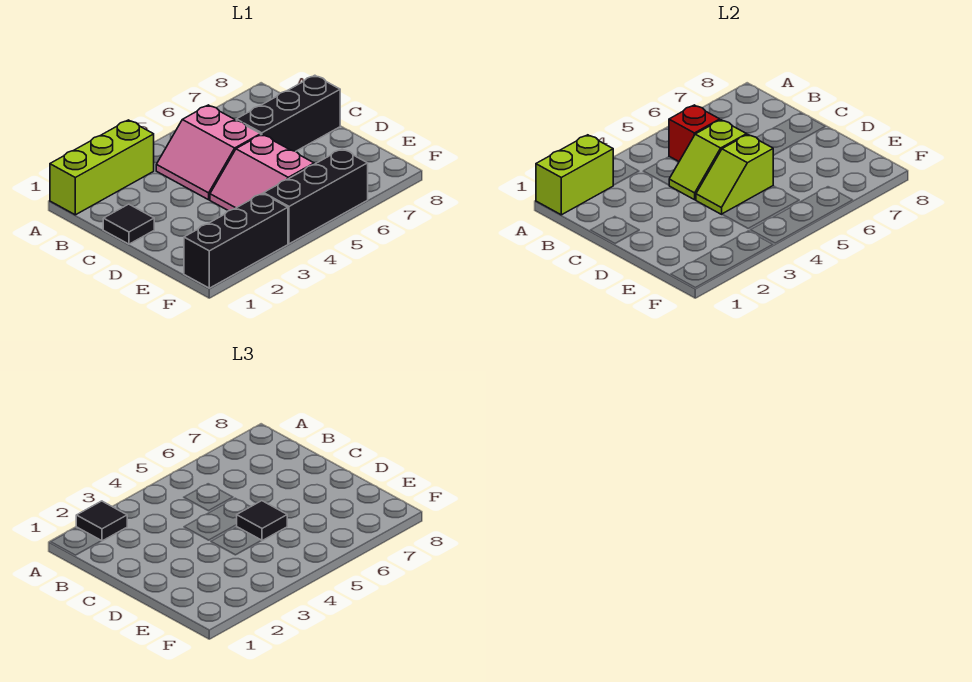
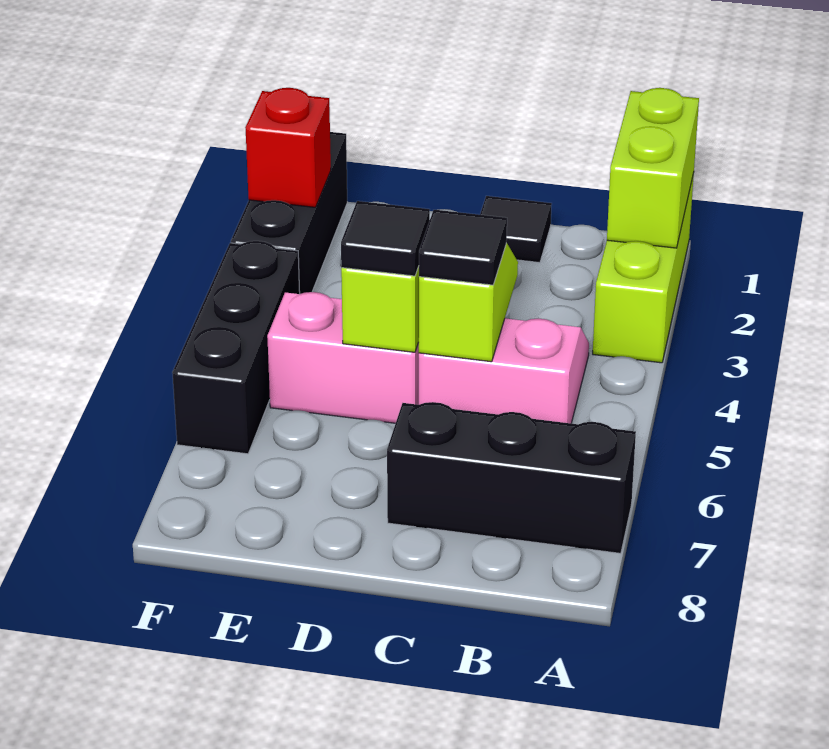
black 1x1 tile [76,501,127,541] -> black 1x1 tile moved to [419,210,507,285]
red 1x1 brick [669,105,720,161] -> red 1x1 brick moved to [245,88,331,207]
black 1x3 brick [236,75,340,152] -> black 1x3 brick turned to [387,402,636,553]

